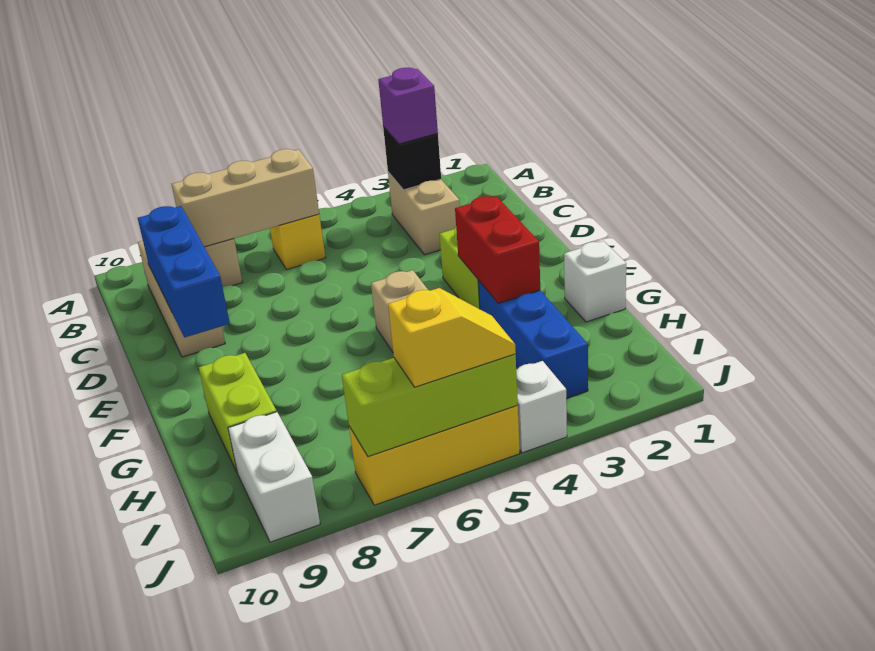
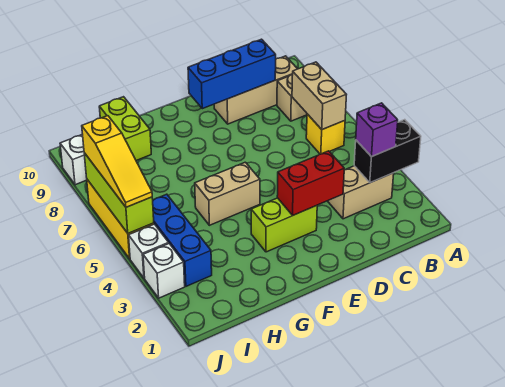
black 1x1 brick [383,127,441,190] -> black 1x2 brick [354,120,421,183]
tan 1x3 brick [172,149,319,247] -> tan 1x2 brick [292,62,347,130]
red 1x2 brick [455,196,540,303] -> red 1x2 brick moved to [277,151,344,215]
white 1x1 brick [564,241,626,322] -> white 1x1 brick moved to [143,244,185,298]
blue 1x3 brick [478,280,588,399] -> blue 1x3 brick turned to [153,194,212,286]
lime 1x2 brick [199,353,277,473] -> lime 1x2 brick turned to [99,97,151,161]
yellow 1x2 slope [388,288,516,387] -> yellow 1x3 slope [82,116,152,207]

